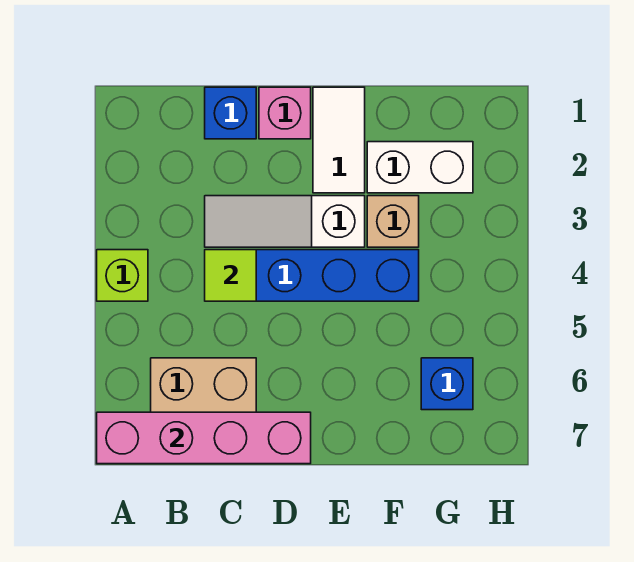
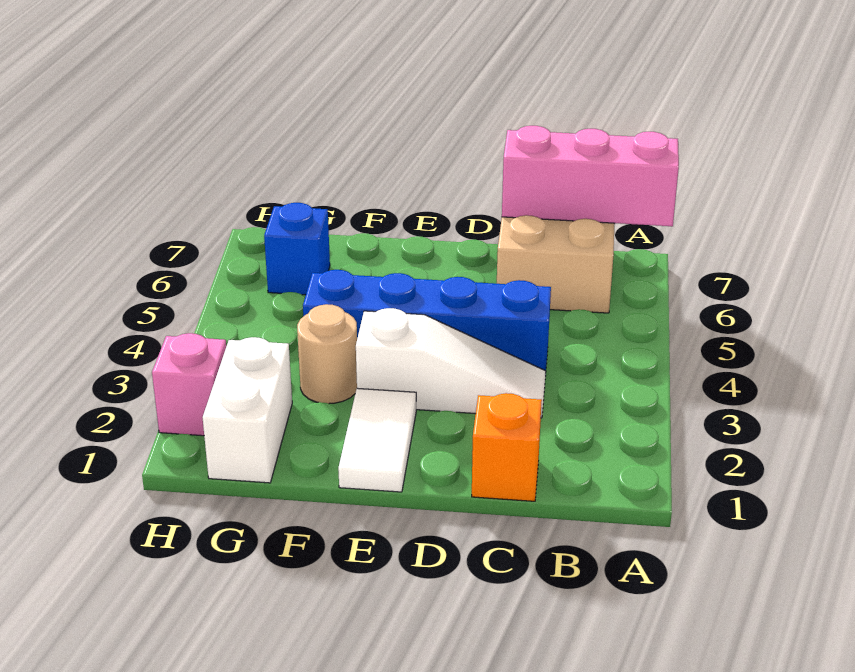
lime 1x1 brick [97,250,148,301] -> none
pink 1x4 brick [97,412,311,464] -> pink 1x3 brick [502,126,679,226]
blue 1x1 brick [205,87,256,139] -> orange 1x1 brick [472,393,542,501]
lime 1x1 tile [205,250,256,301] -> none
pink 1x1 brick [259,87,311,139] -> pink 1x1 brick moved to [152,333,226,436]
white 1x2 brick [367,142,473,193] -> white 1x2 brick turned to [203,337,292,483]
tan 1x1 brick [367,196,419,247] -> tan 1x1 round brick [297,304,357,404]

